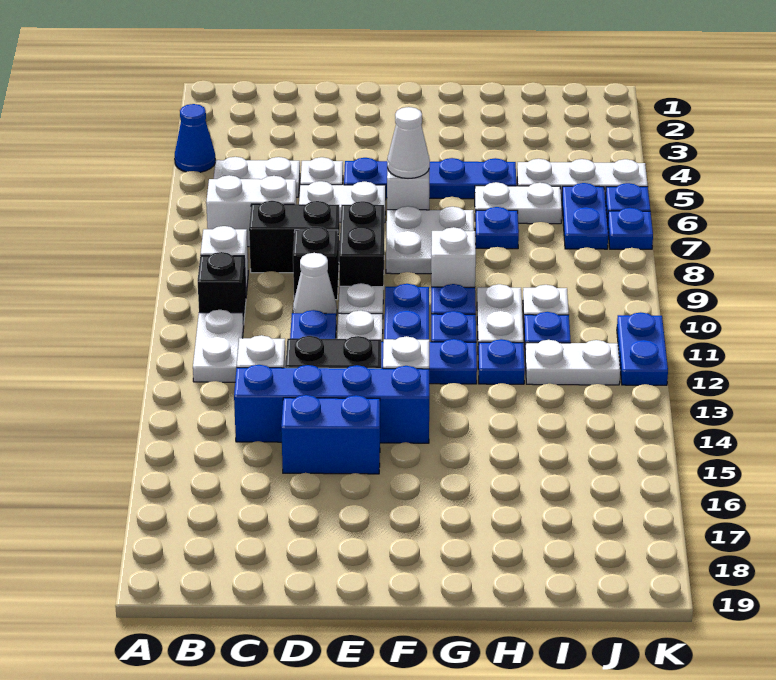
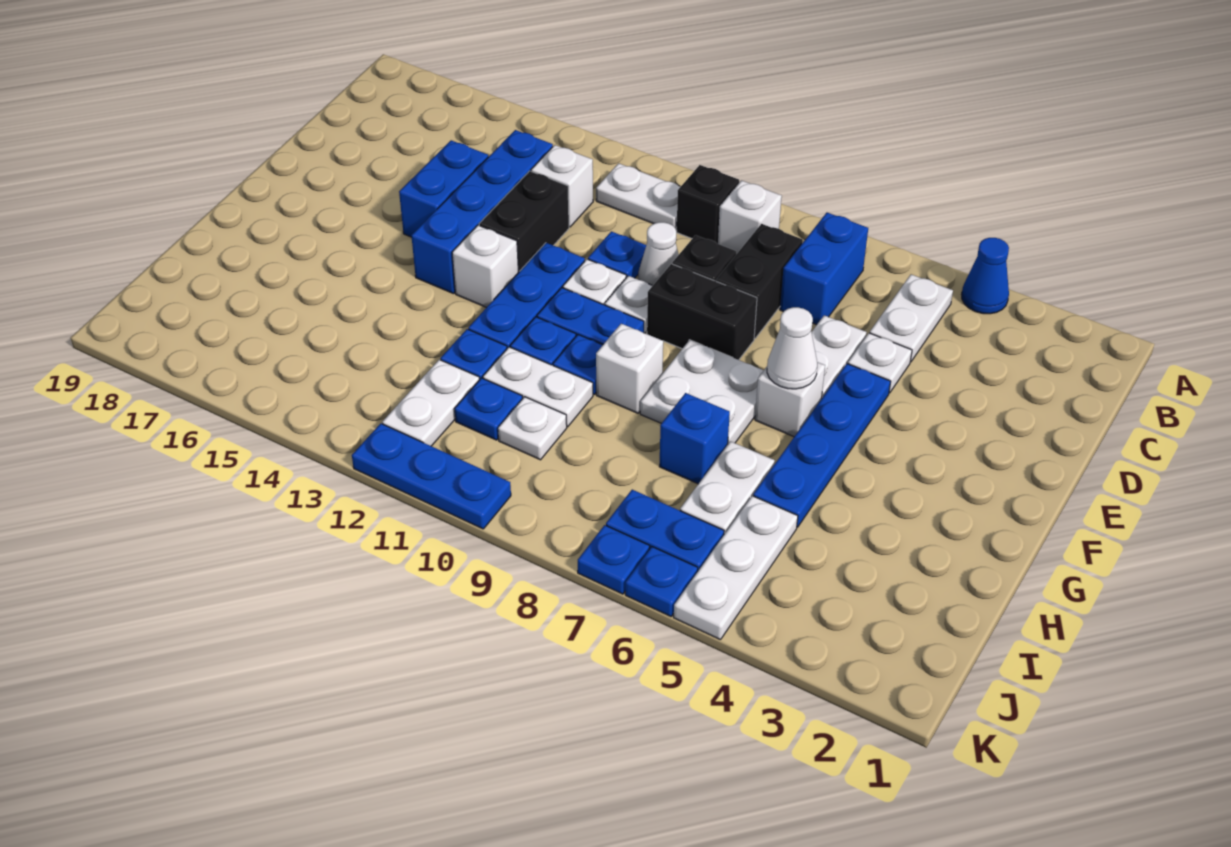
white 1x2 brick [206,175,296,247] -> blue 1x2 brick [780,213,868,325]
blue 1x1 plate [475,207,519,249] -> blue 1x1 brick [659,393,730,484]
blue 1x2 plate [617,312,668,385] -> blue 1x3 plate [352,424,511,529]

